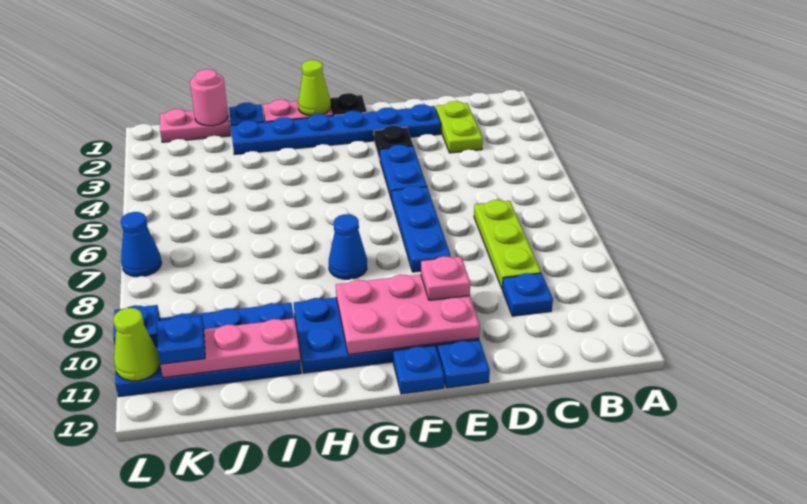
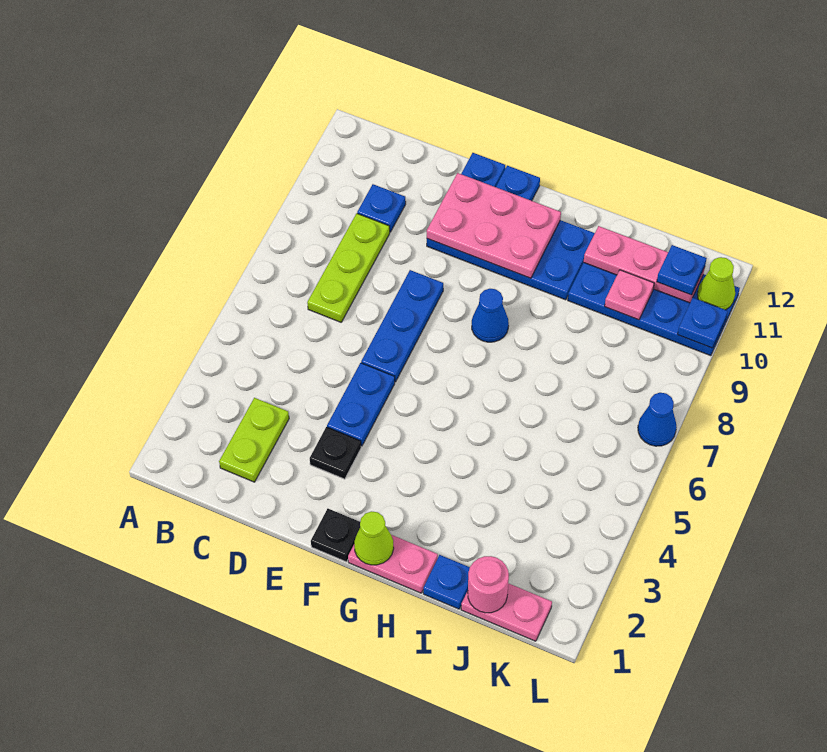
blue 1x6 plate [231,104,441,155] -> none
pink 1x1 plate [421,256,470,300] -> pink 1x1 plate moved to [605,270,654,320]

